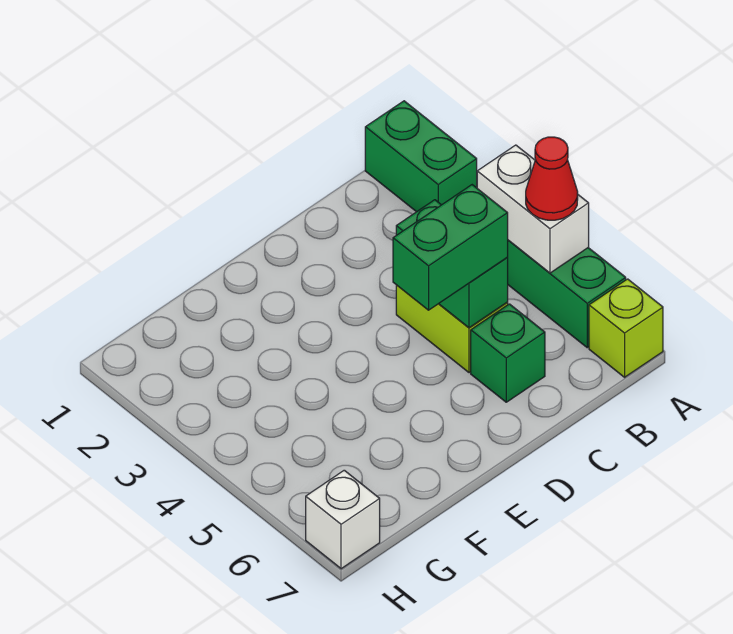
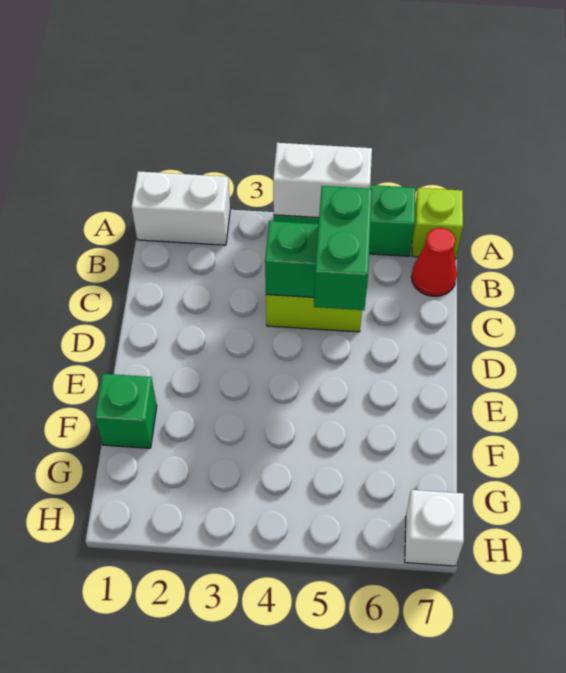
green 1x2 brick [365,101,477,212] -> white 1x2 brick [132,171,230,245]
red 1x1 cone [526,137,578,220] -> red 1x1 cone moved to [412,228,457,296]
green 1x1 brick [471,304,545,402] -> green 1x1 brick moved to [95,374,157,448]

